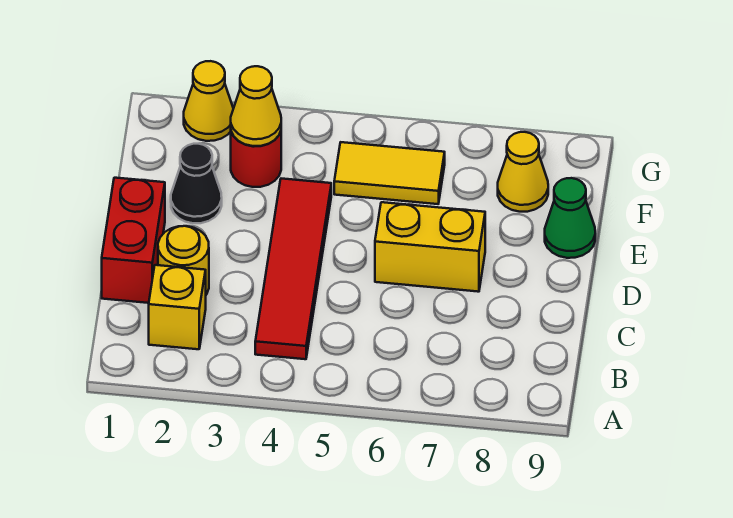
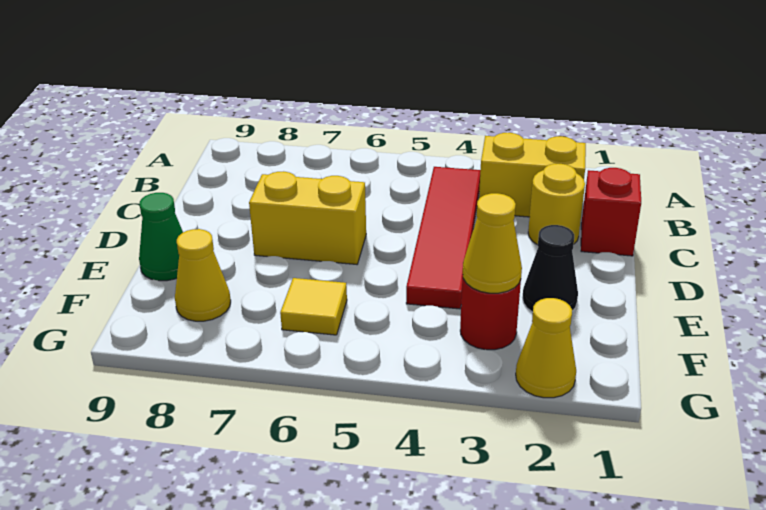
yellow 1x1 brick [149,265,206,349] -> yellow 1x2 brick [479,133,586,217]
red 1x2 brick [102,178,165,303] -> red 1x1 brick [581,168,641,256]
yellow 1x2 tile [334,142,445,204] -> yellow 1x1 tile [280,278,347,335]

